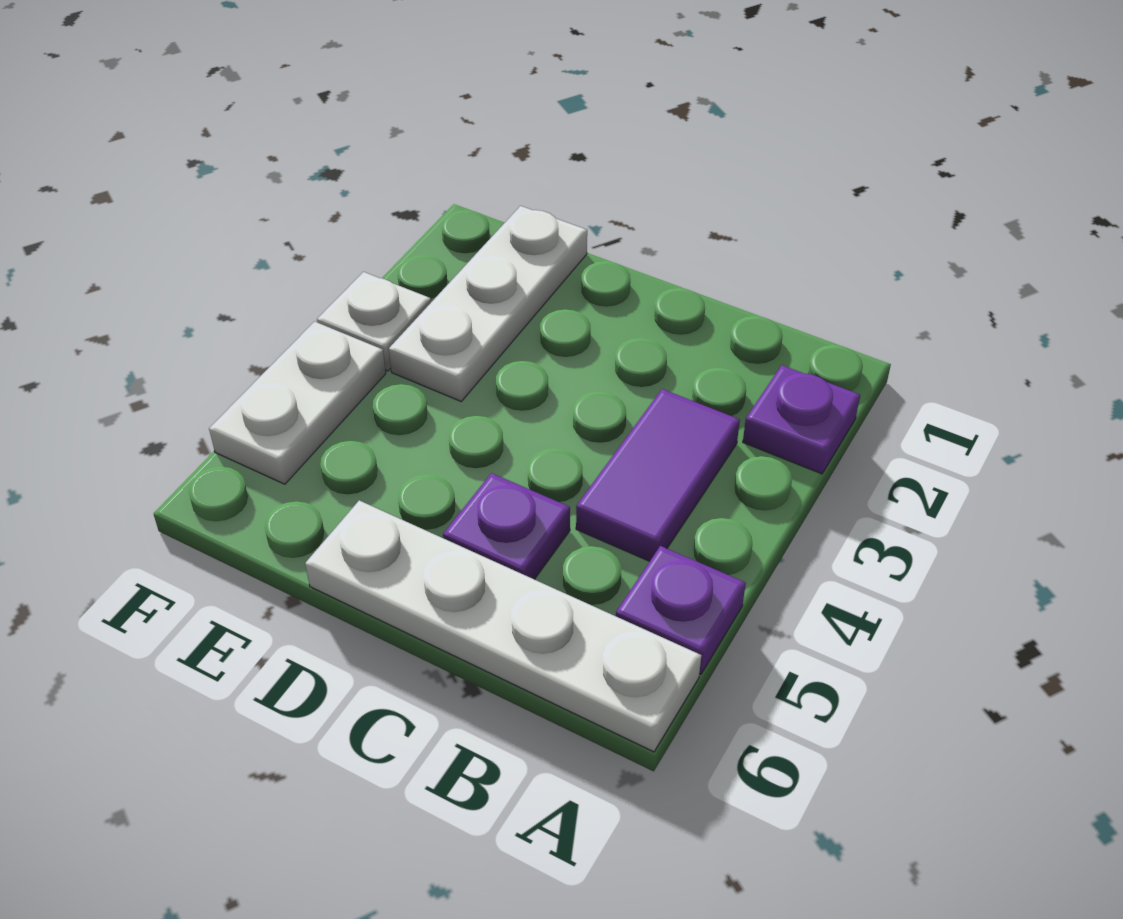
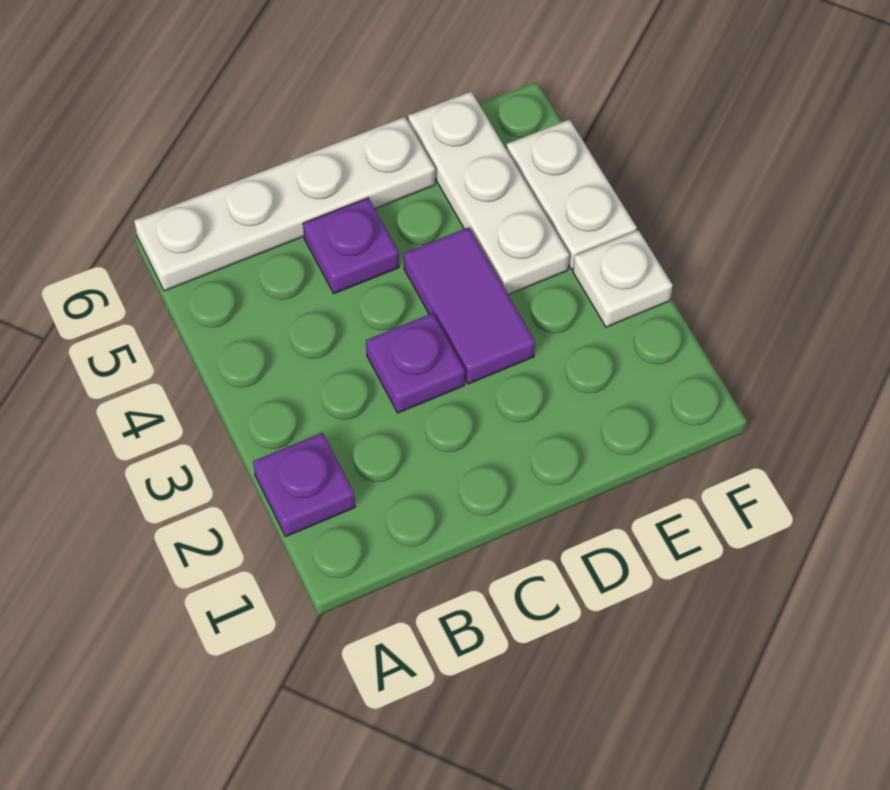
purple 1x1 plate [616,546,746,674] -> purple 1x1 plate moved to [366,313,465,413]
purple 1x2 tile [576,389,740,561] -> purple 1x2 tile moved to [404,227,535,384]
white 1x3 plate [389,206,587,401] -> white 1x3 plate moved to [408,92,569,295]

